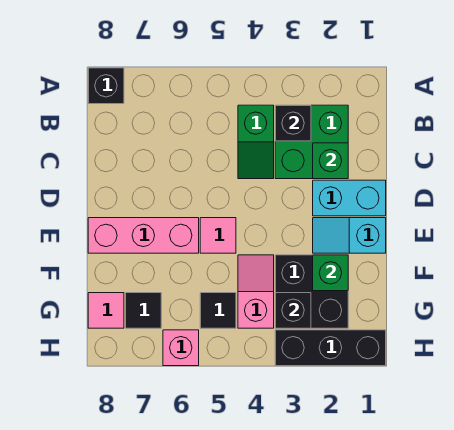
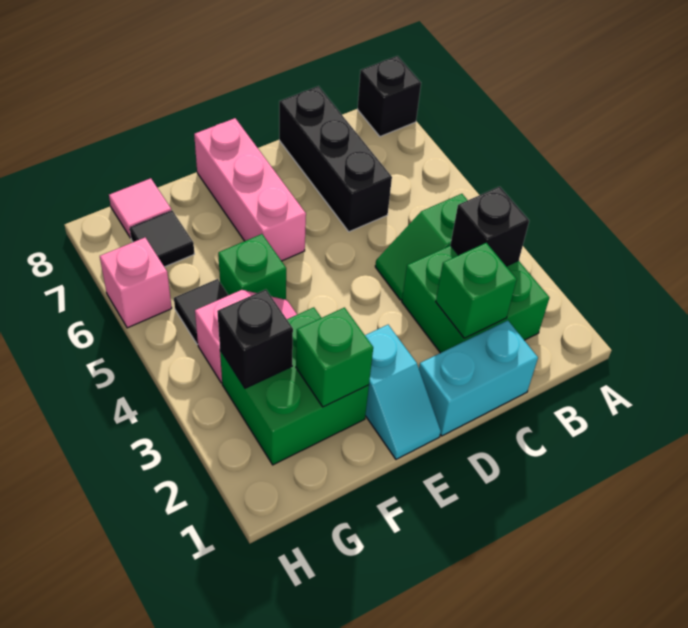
cyan 1x2 brick [313,180,386,216] -> cyan 1x2 brick turned to [419,320,538,436]
cyan 1x2 slope [313,218,386,253] -> cyan 1x2 slope turned to [365,325,441,459]
pink 1x1 tile [200,218,236,253] -> none
black 2x2 brick [275,255,348,328] -> green 2x2 brick [220,307,369,465]
none -> green 1x1 brick [218,234,286,300]
black 1x3 brick [275,330,386,366] -> black 1x3 brick moved to [279,86,392,232]

